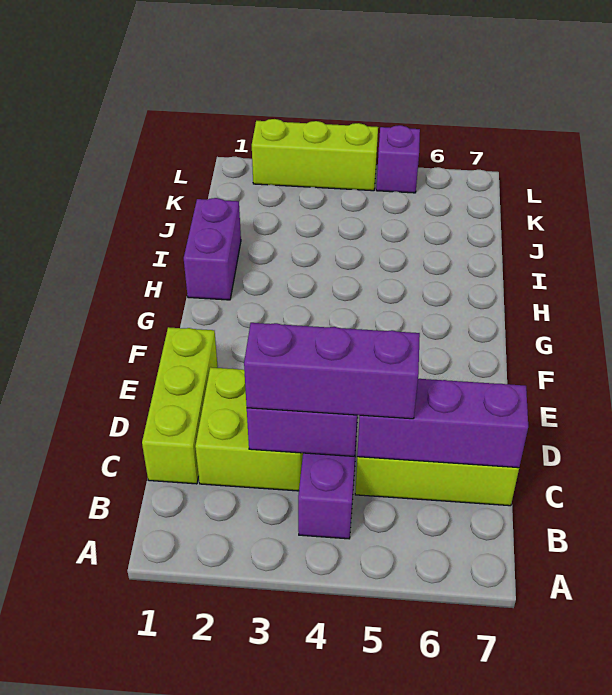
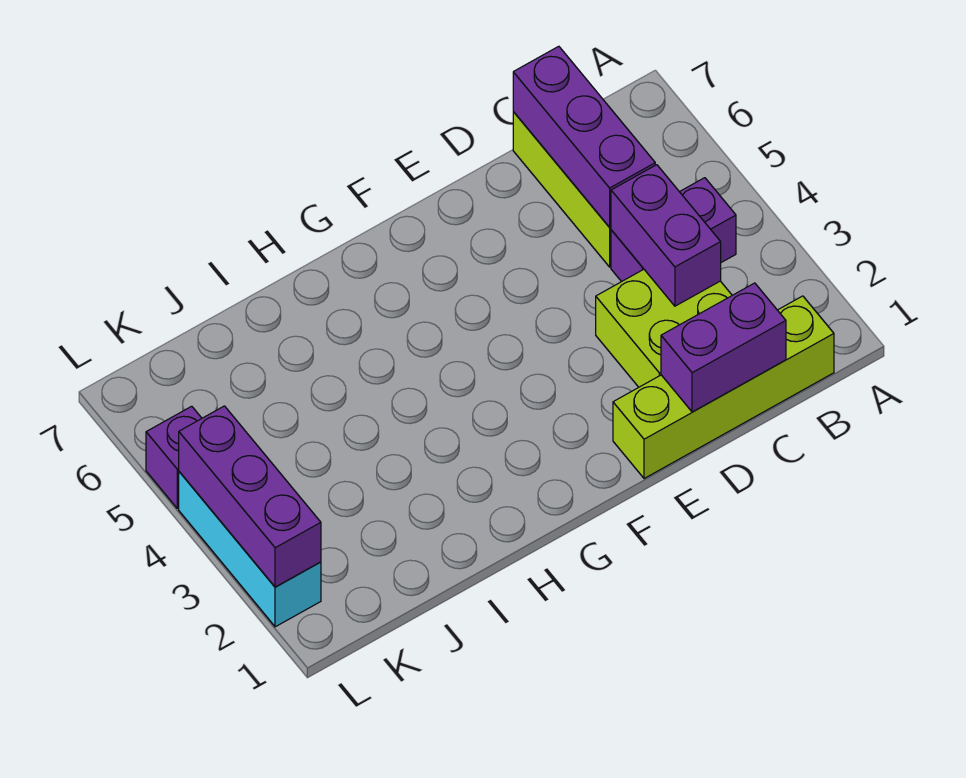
lime 1x3 brick [142,327,218,484] -> lime 1x4 brick [613,296,834,479]
purple 1x3 brick [244,323,420,419] -> purple 1x3 brick moved to [179,406,321,587]
purple 1x2 brick [184,198,241,300] -> purple 1x2 brick moved to [661,283,786,412]
lime 1x3 brick [252,119,378,191] -> cyan 1x3 brick [179,472,321,627]

